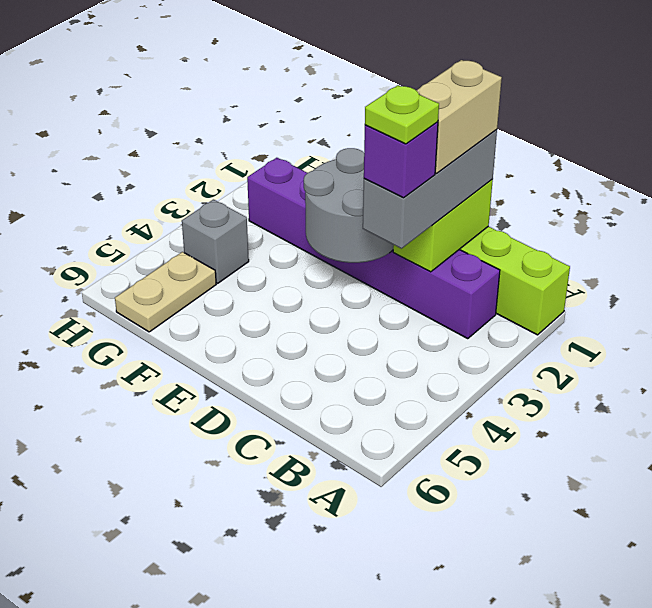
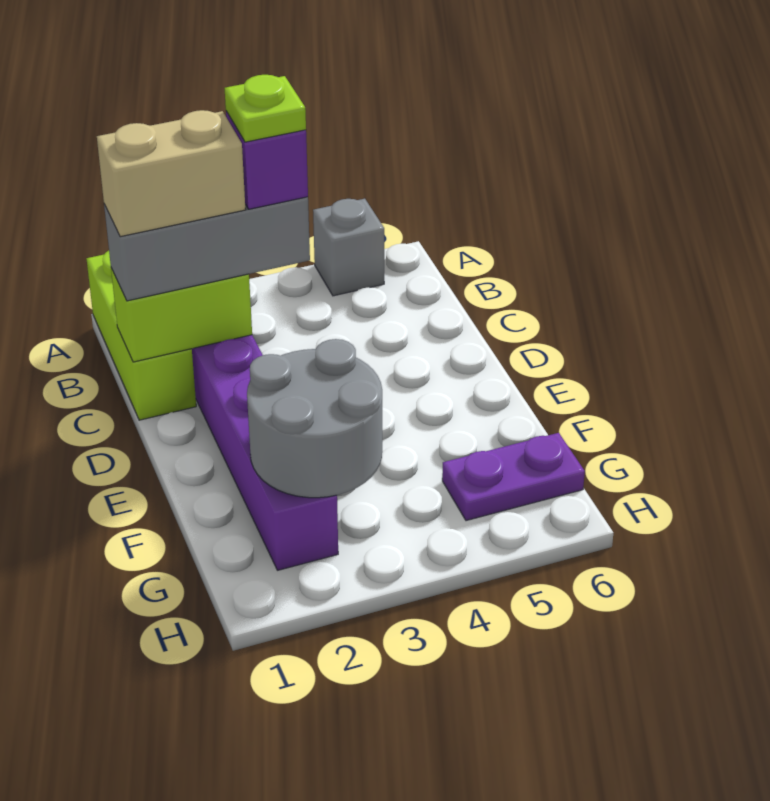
grey 2x2 round brick [304,148,394,263] -> grey 2x2 round brick moved to [247,339,382,498]
grey 1x1 brick [182,200,249,283] -> grey 1x1 brick moved to [313,199,384,296]
tan 1x2 plate [115,252,216,332] -> purple 1x2 plate [442,433,585,521]

